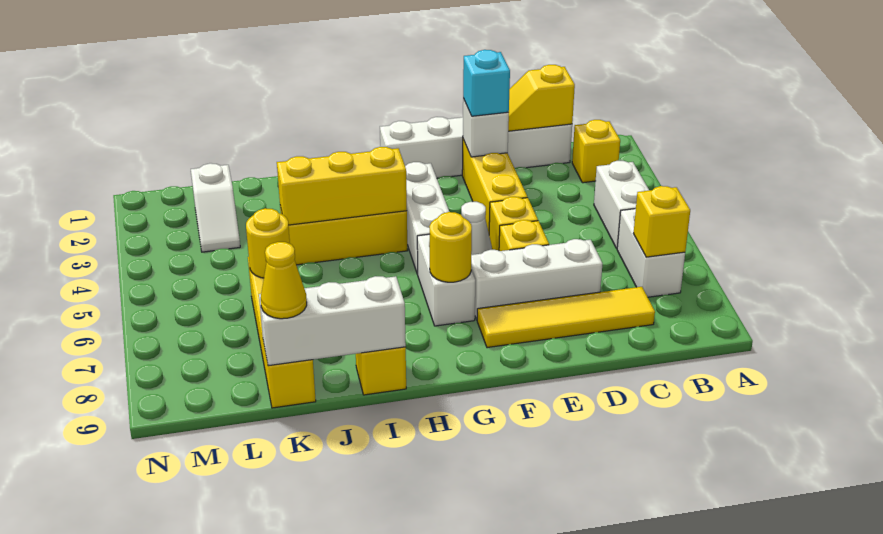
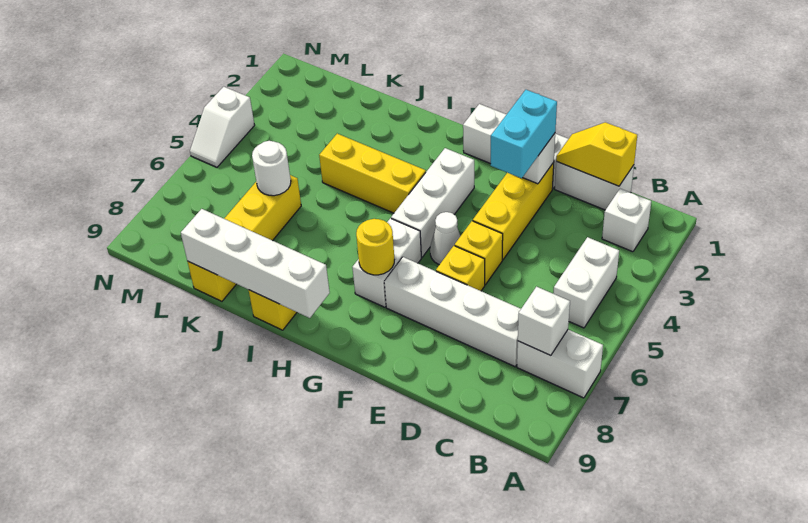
yellow 1x1 brick [572,120,620,183] -> white 1x1 brick [602,189,651,252]
white 1x2 brick [617,208,685,297] -> white 1x2 brick turned to [517,330,603,398]
yellow 1x1 brick [633,186,690,257] -> white 1x1 brick [518,287,570,356]
yellow 1x4 tile [477,287,655,348] -> none
white 1x3 brick [471,239,603,319] -> white 1x4 brick [384,257,521,367]
cyan 1x1 brick [463,50,510,116] -> cyan 1x2 brick [491,90,557,178]
yellow 1x3 brick [277,147,407,225] -> none
white 1x3 brick [259,276,406,366] -> white 1x4 brick [181,209,330,318]
yellow 1x1 round brick [246,208,290,278] -> white 1x1 round brick [252,141,291,196]
yellow 1x1 cone [261,242,307,319] -> none
white 1x2 slope [191,163,240,252] -> white 1x2 slope moved to [190,87,255,167]

